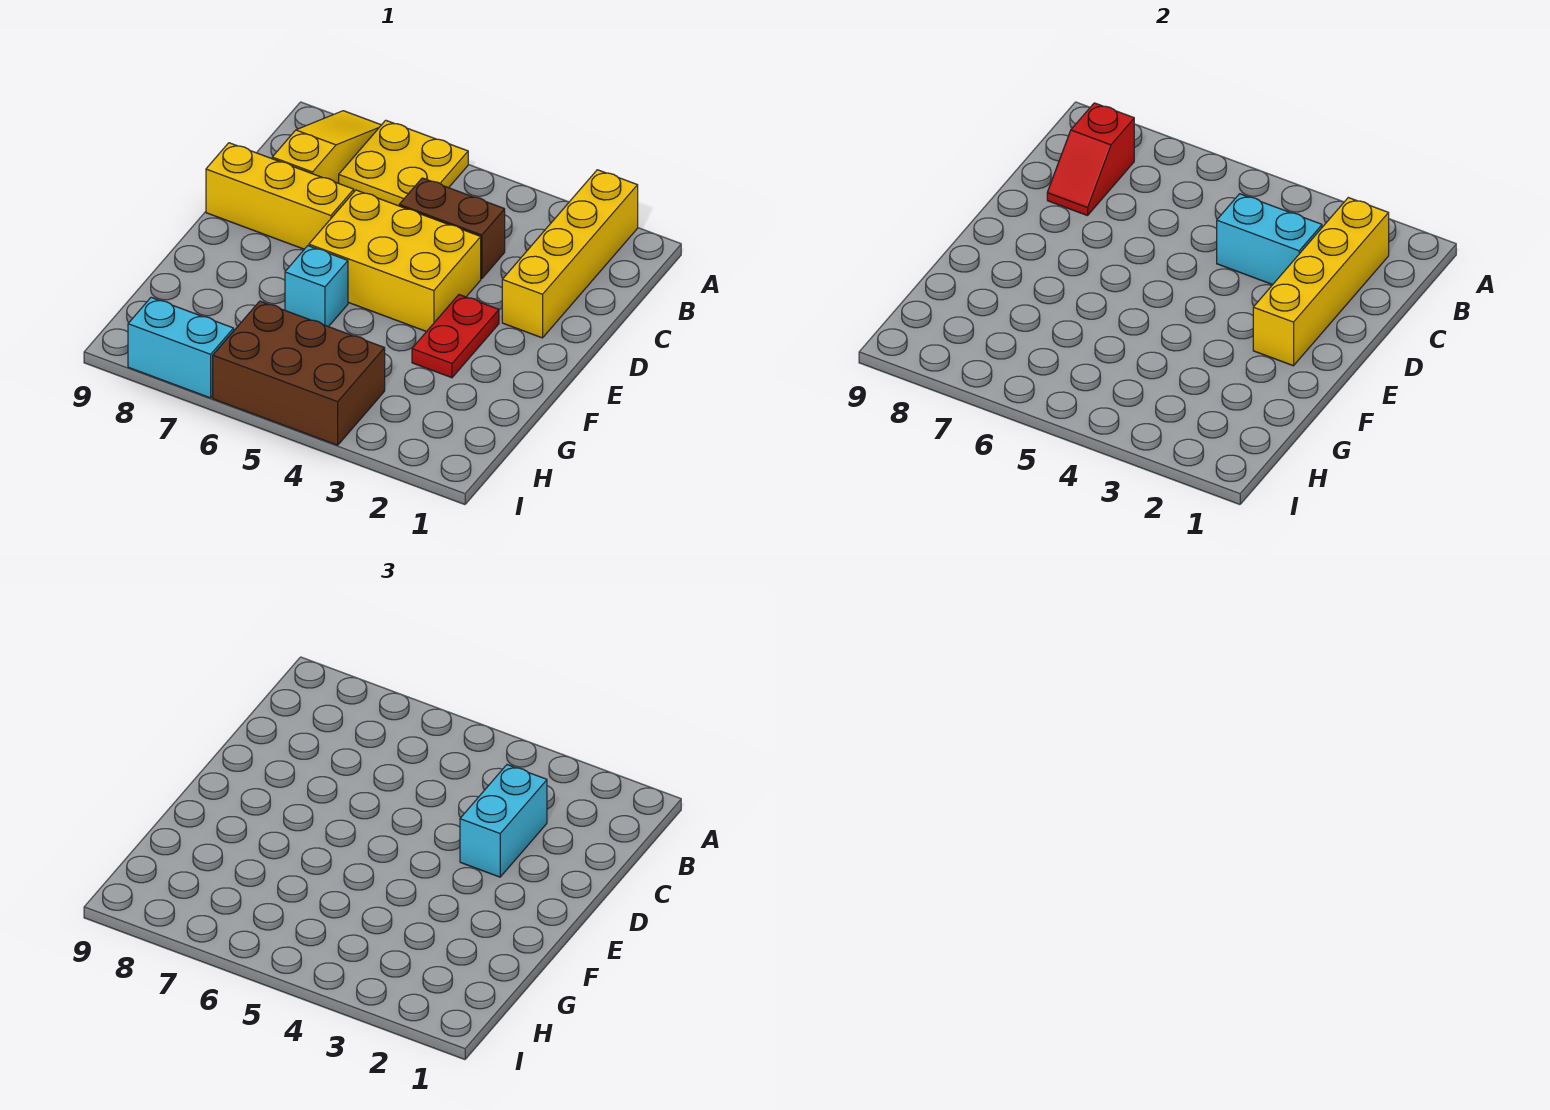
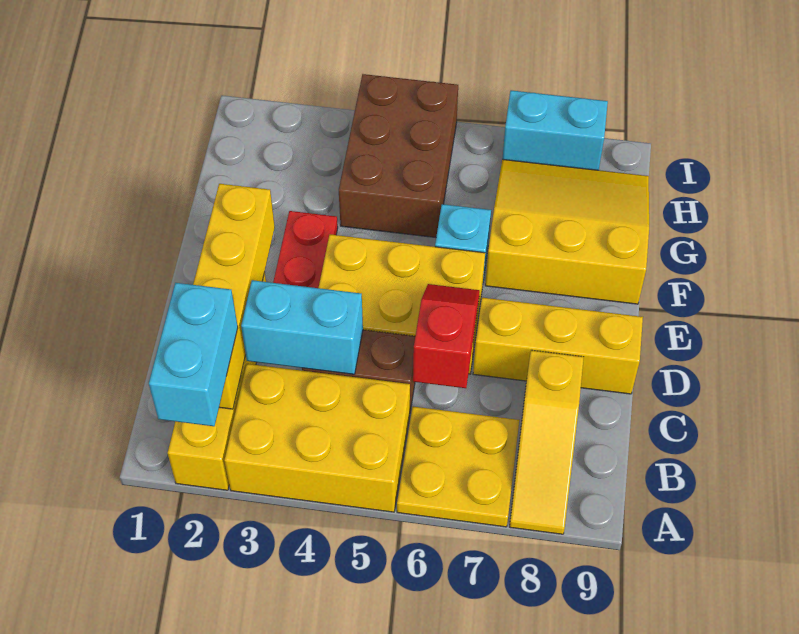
none -> yellow 2x3 brick [224,364,410,512]
red 1x2 slope [1047,103,1134,216] -> red 1x2 slope moved to [413,284,480,388]
cyan 1x2 brick [460,765,547,877] -> cyan 1x2 brick moved to [149,283,238,426]
none -> yellow 3x3 slope [485,159,649,304]
brown 2x3 brick [213,301,385,445] -> brown 2x3 brick turned to [339,74,458,237]

